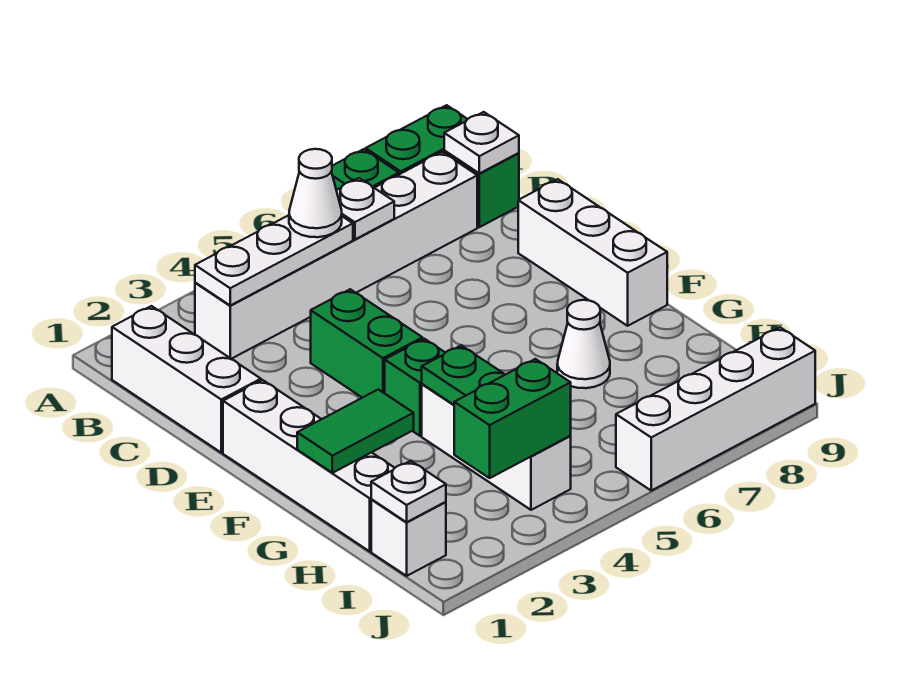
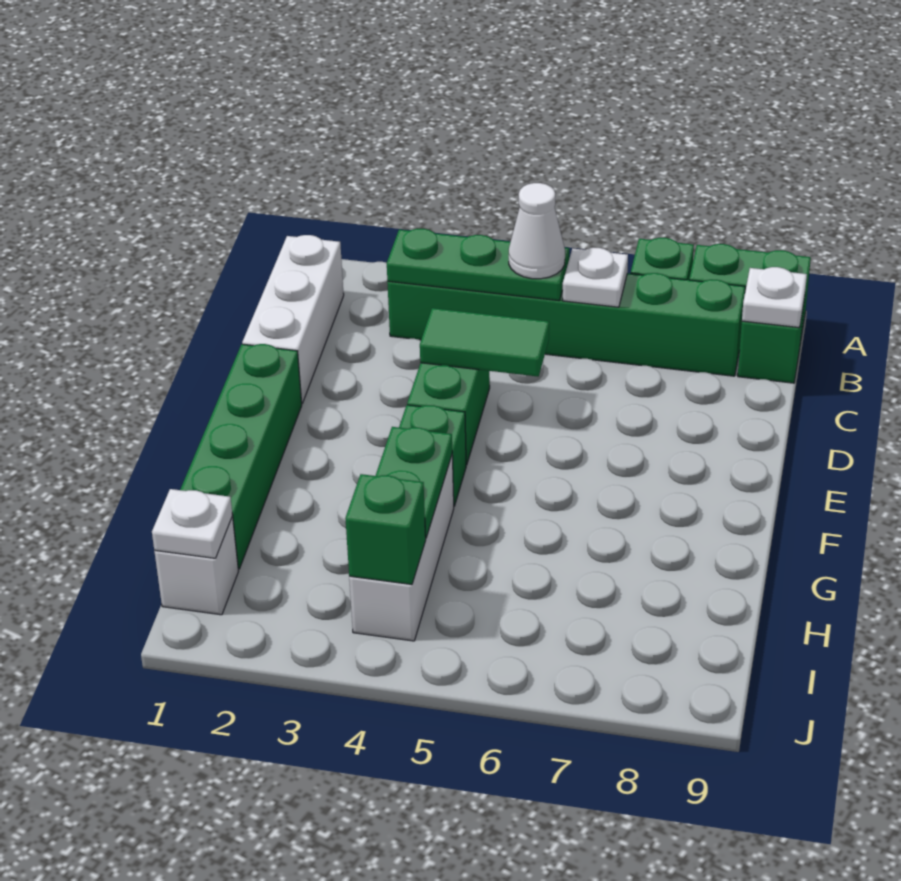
white 1x6 brick [195,152,477,359] -> green 1x6 brick [387,273,745,376]
white 1x3 plate [195,215,353,305] -> green 1x3 plate [387,229,569,301]
white 1x3 brick [518,179,667,326] -> none
white 1x4 brick [223,380,394,551] -> green 1x4 brick [180,344,302,569]
green 1x2 tile [297,389,414,473] -> green 1x2 tile moved to [420,308,549,377]
white 1x1 cone [557,300,610,388] -> none
green 1x2 brick [454,359,571,478] -> green 1x1 brick [345,474,426,585]
white 1x4 brick [616,327,815,490] -> none

